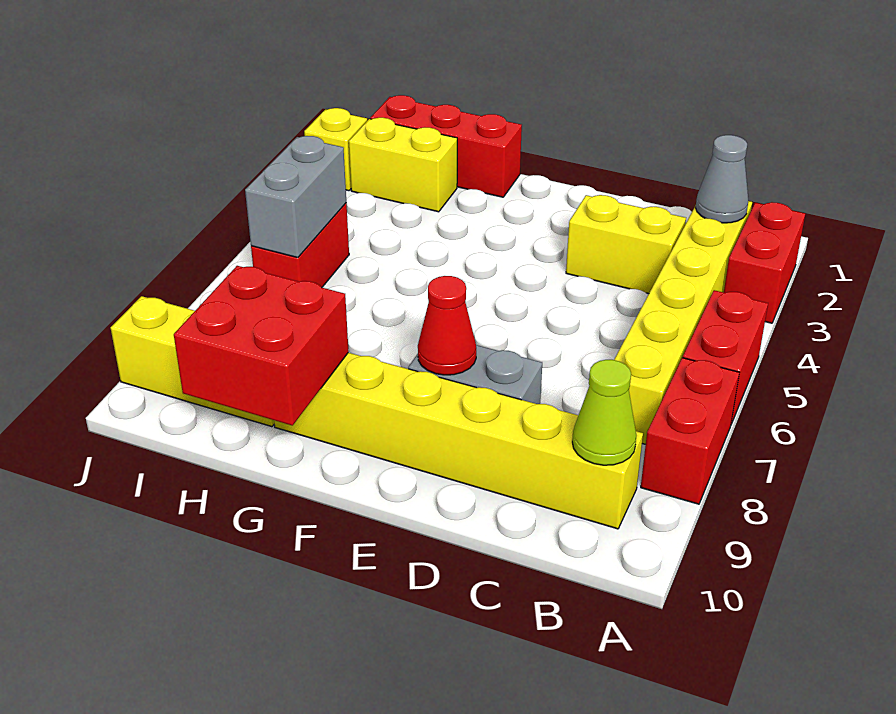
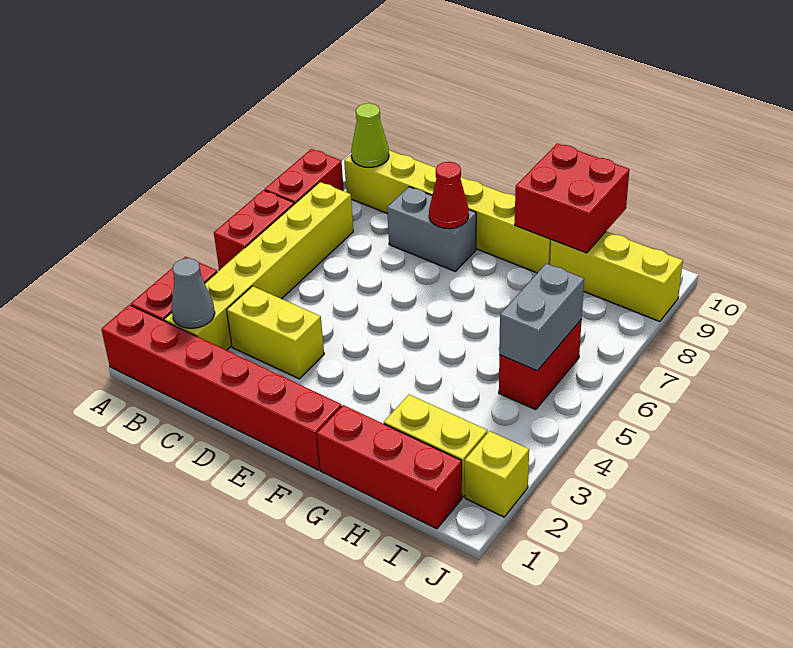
none -> red 1x6 brick [101,305,342,470]

